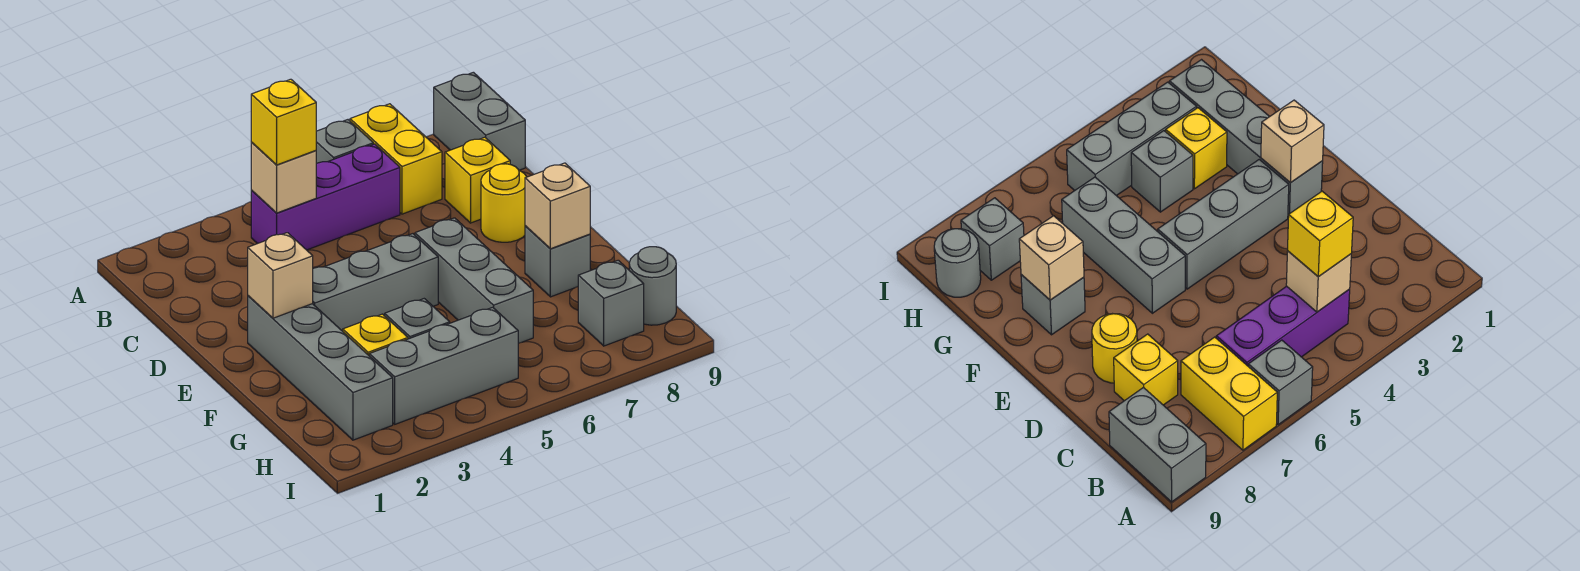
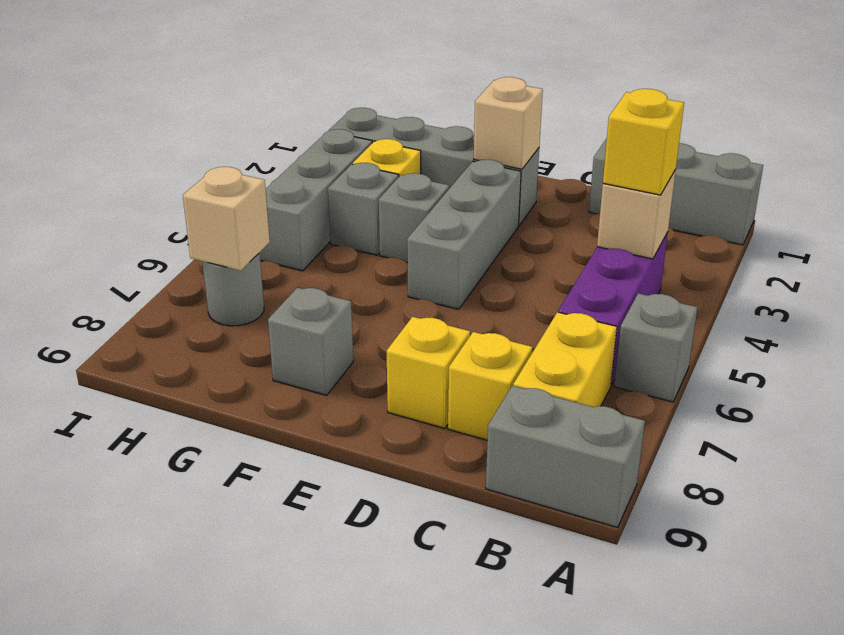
yellow 1x2 brick [350,104,442,214] -> yellow 1x2 brick turned to [513,312,617,407]
yellow 1x1 round brick [481,164,526,242] -> yellow 1x1 brick [387,317,470,428]
grey 1x3 brick [415,218,533,344] -> grey 1x3 brick moved to [589,138,763,245]
tan 1x1 brick [525,163,590,249] -> tan 1x1 brick moved to [183,167,270,271]
grey 1x1 brick [578,260,644,346] -> grey 1x1 brick moved to [379,173,449,263]
grey 1x1 round brick [629,247,676,325] -> grey 1x1 round brick moved to [202,253,264,326]

